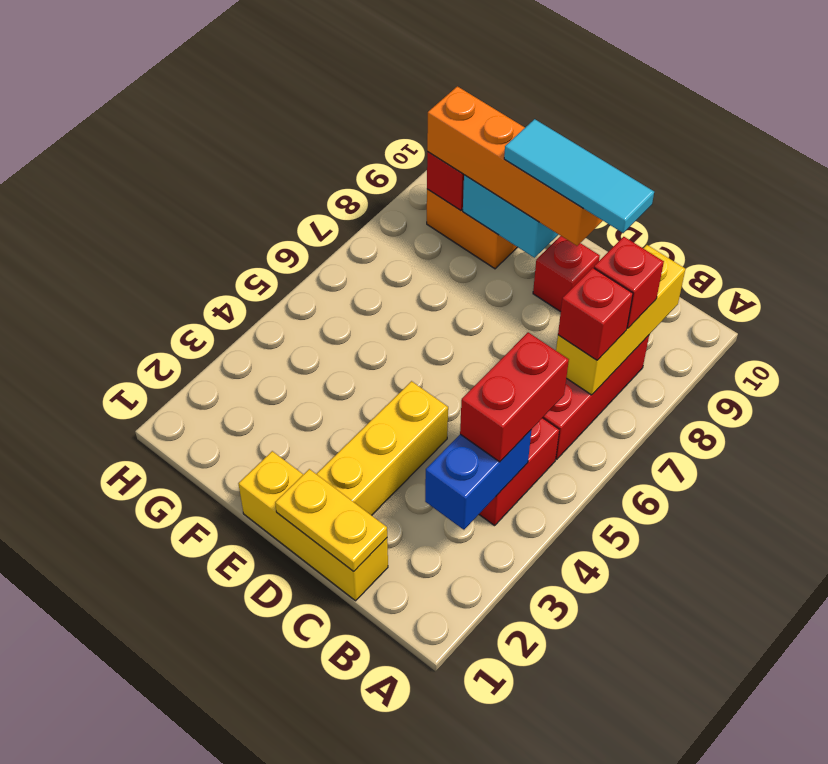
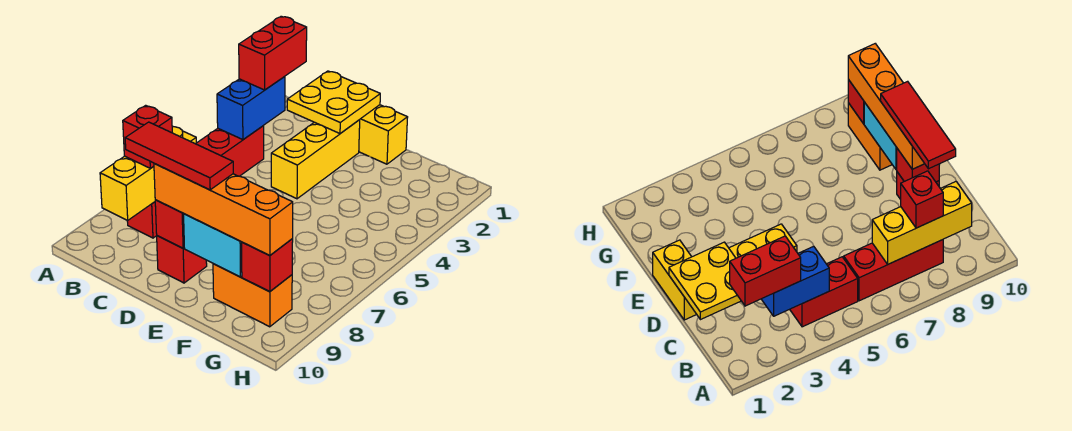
red 1x2 brick [460,332,569,462] -> red 1x2 brick moved to [239,16,307,90]
red 1x1 brick [558,268,633,360] -> red 1x1 brick moved to [155,200,184,248]
yellow 1x3 brick [238,451,388,601] -> yellow 1x2 brick [359,105,408,164]
yellow 1x2 plate [275,469,387,571] -> yellow 2x2 plate [287,71,380,133]
cyan 1x3 tile [504,119,654,233] -> red 1x3 tile [125,122,233,190]

